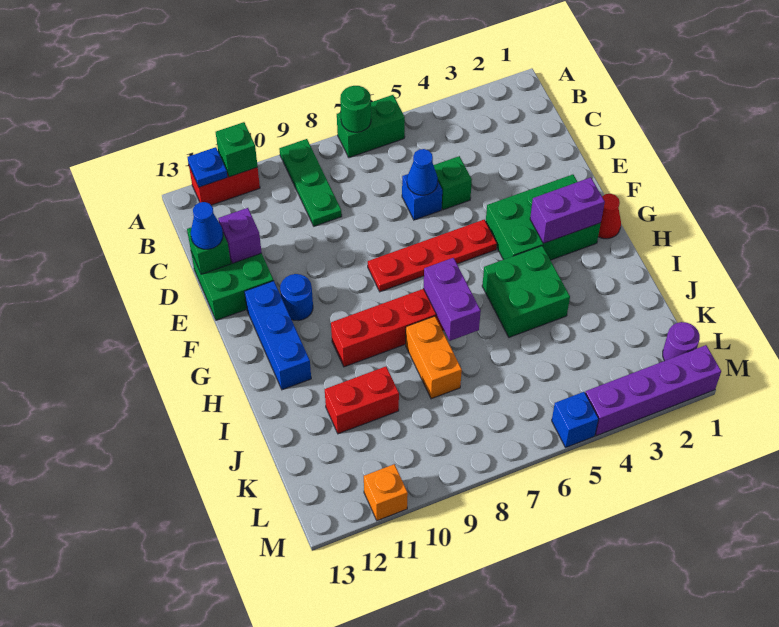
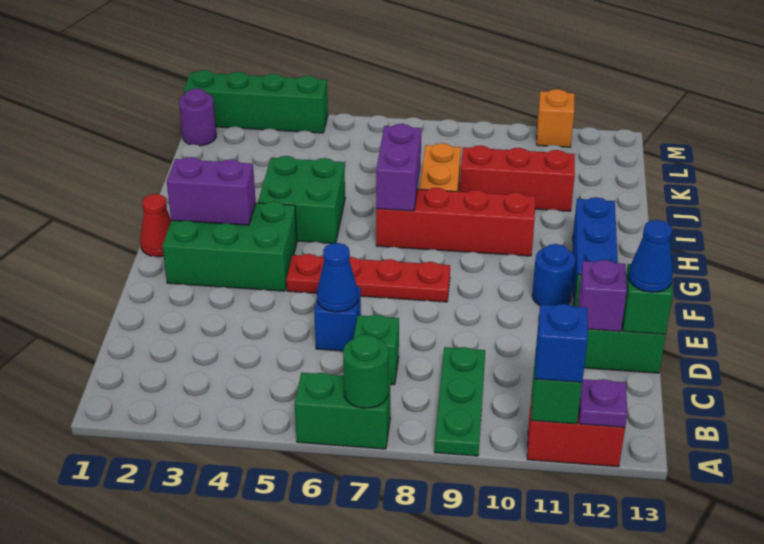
blue 1x1 plate [187,147,227,187] -> purple 1x1 plate [579,379,627,427]
green 1x1 brick [434,156,472,210] -> green 1x1 brick moved to [353,315,399,385]
red 1x2 brick [325,367,399,434] -> red 1x3 brick [460,145,575,211]
purple 1x4 brick [585,345,721,436] -> green 1x4 brick [183,70,328,133]
blue 1x1 brick [552,392,598,447] -> blue 1x1 brick moved to [535,304,588,382]

